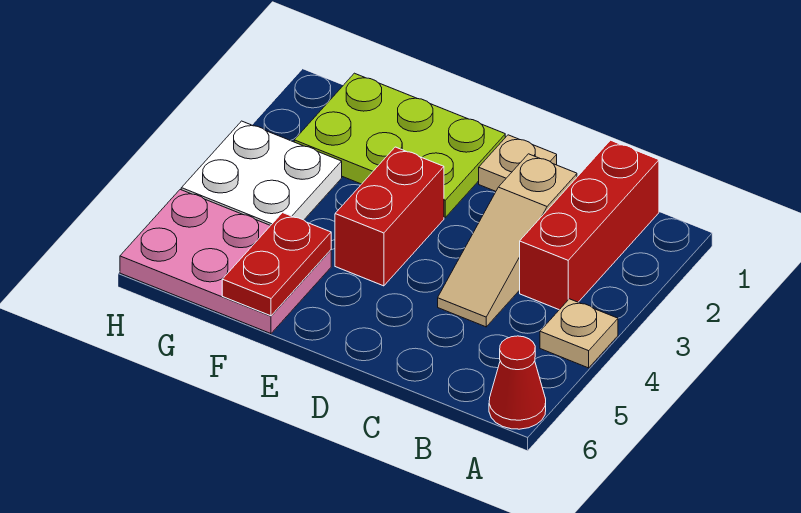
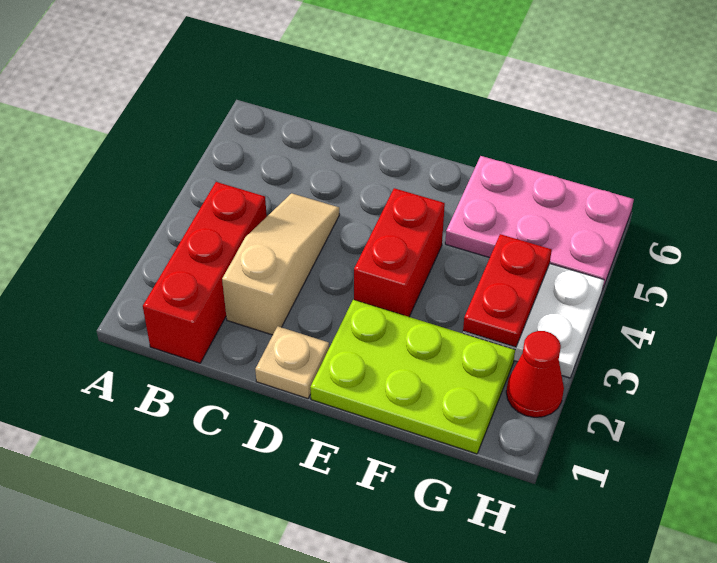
tan 1x1 plate [540,299,618,368] -> none
red 1x1 cone [489,336,546,429] -> red 1x1 cone moved to [506,331,564,417]
red 1x2 plate [222,213,331,316] -> red 1x2 plate moved to [463,234,552,347]

